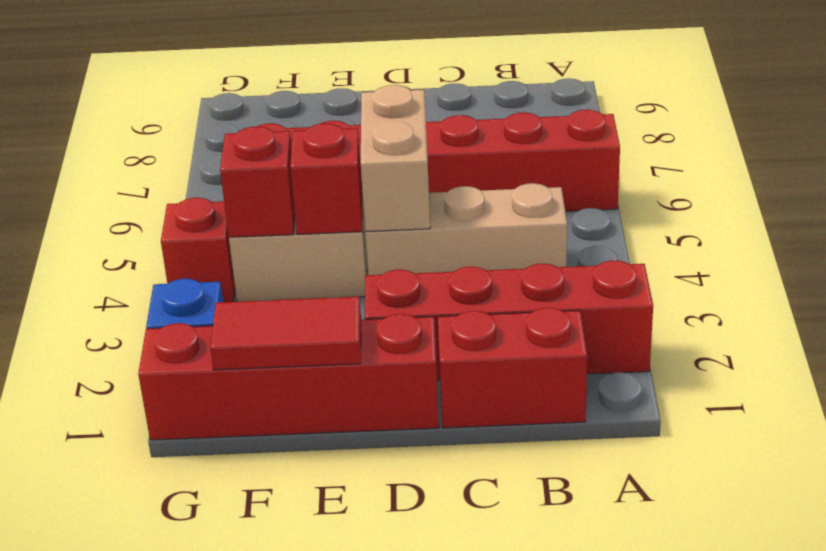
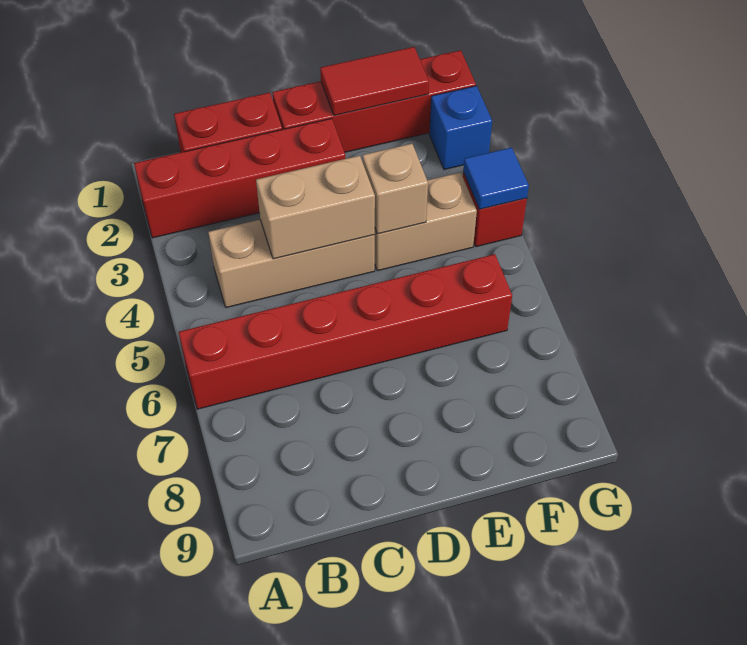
tan 1x2 brick [361,85,430,232] -> tan 1x2 brick turned to [256,156,375,259]
red 1x1 brick [290,123,362,234] -> tan 1x1 brick [363,144,428,234]
red 1x1 brick [220,126,295,237] -> none
none -> blue 1x1 tile [463,147,529,209]

